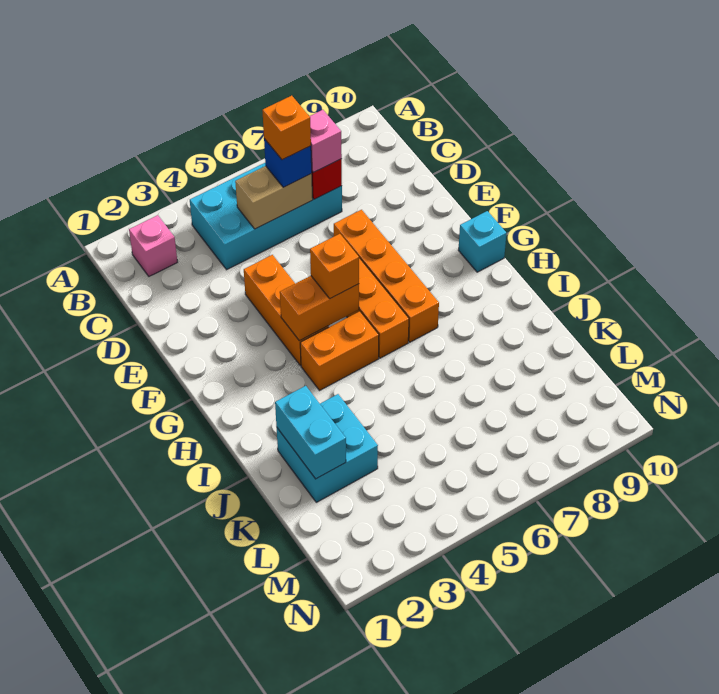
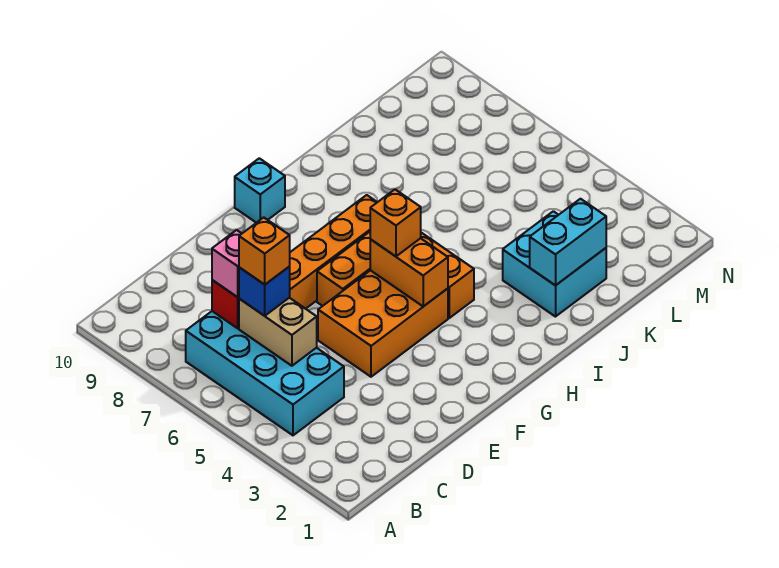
pink 1x1 brick [129,215,177,276] -> none
orange 1x3 brick [244,255,329,366] -> orange 2x3 brick [318,270,448,377]

